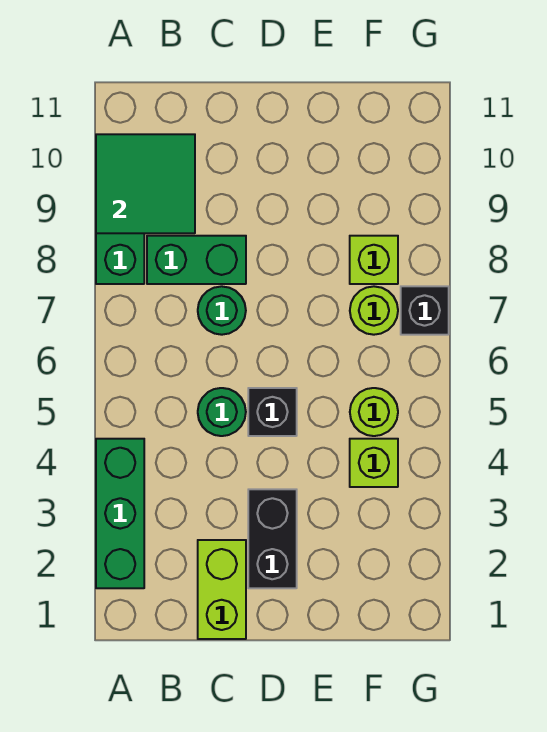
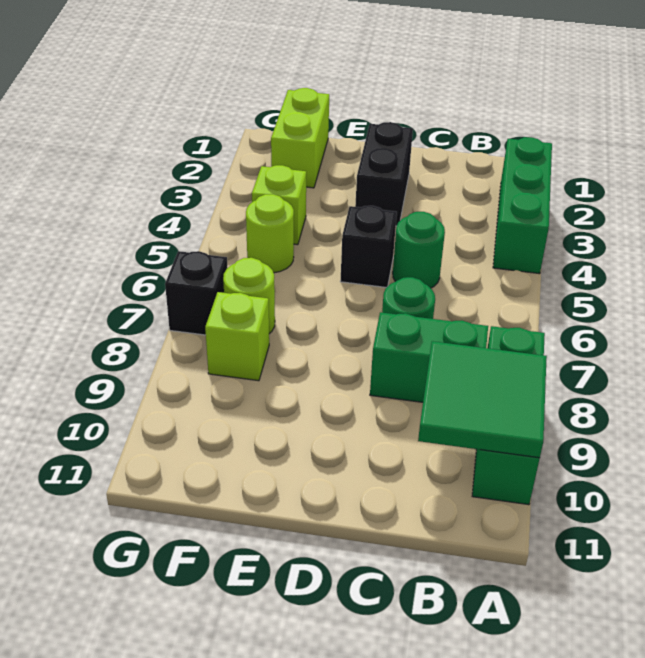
lime 1x2 brick [198,540,246,639] -> lime 1x2 brick moved to [271,88,329,188]

